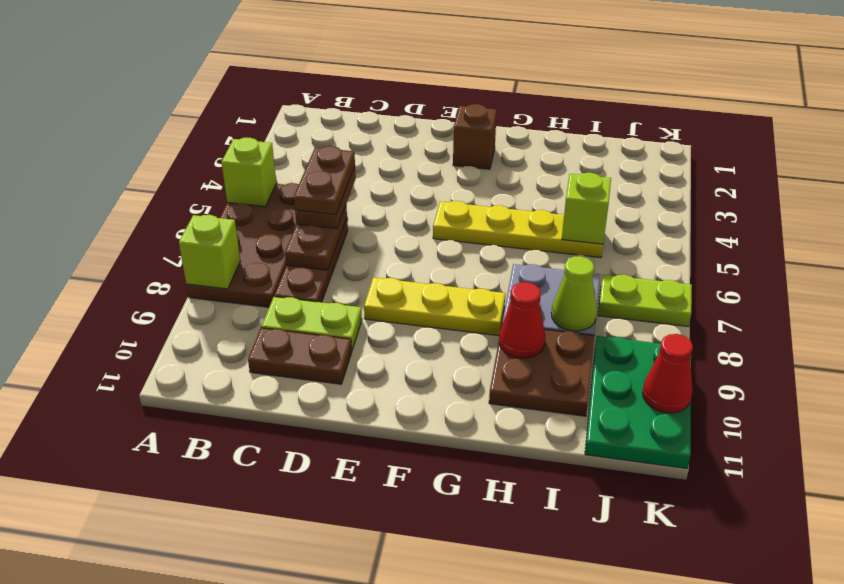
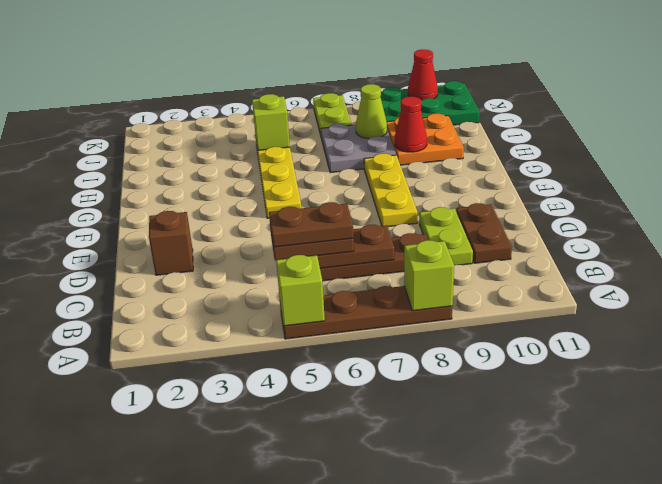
brown 2x4 plate [186,183,299,307] -> brown 1x4 plate [280,286,452,339]
brown 1x1 brick [453,104,497,169] -> brown 1x1 brick moved to [149,211,193,275]
brown 2x2 plate [489,329,594,416] -> orange 2x2 plate [387,114,464,165]

